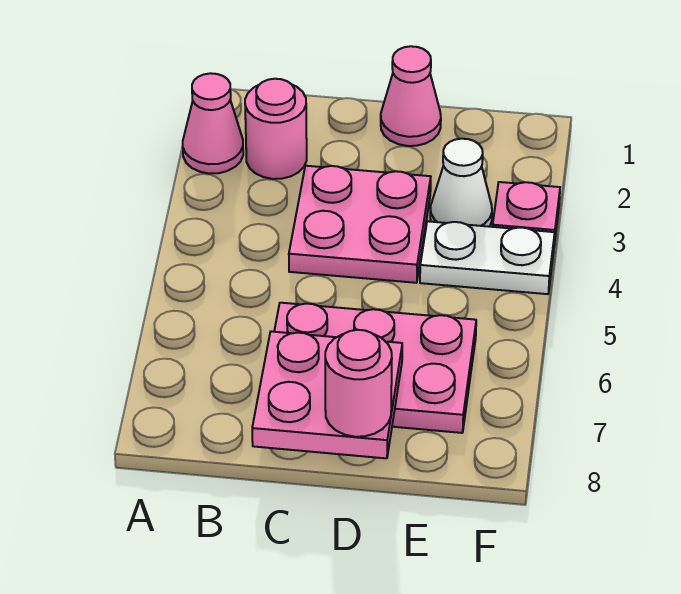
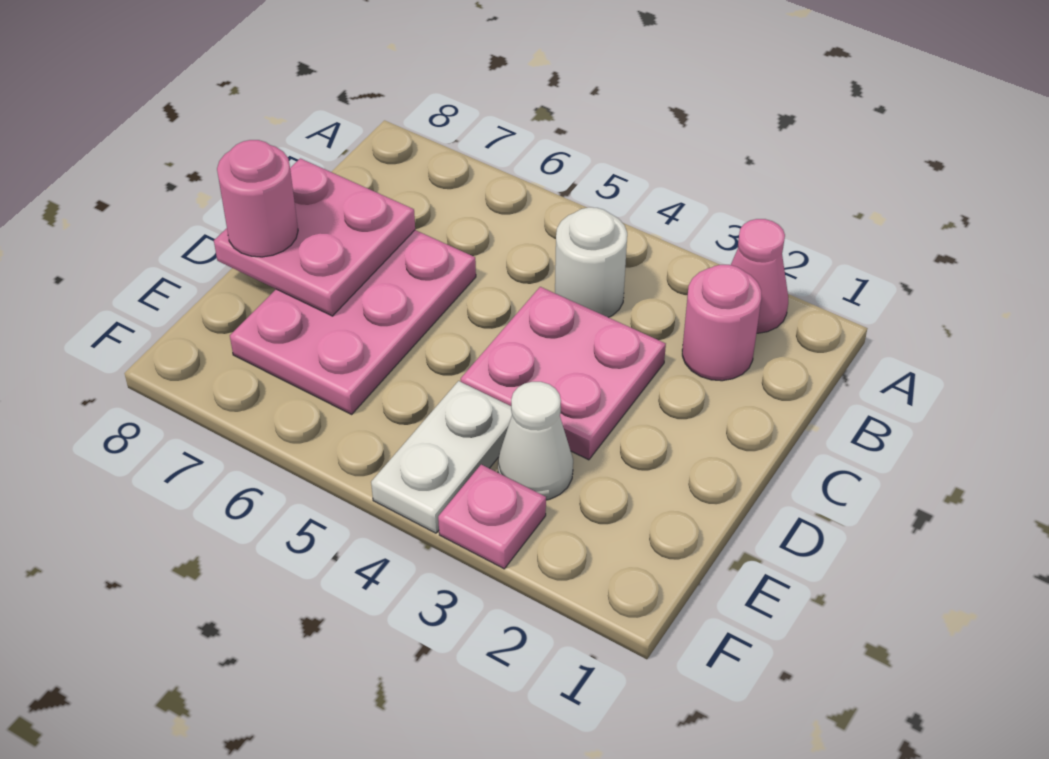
none -> white 1x1 round brick [555,207,627,317]
pink 1x1 cone [381,46,441,146] -> none

